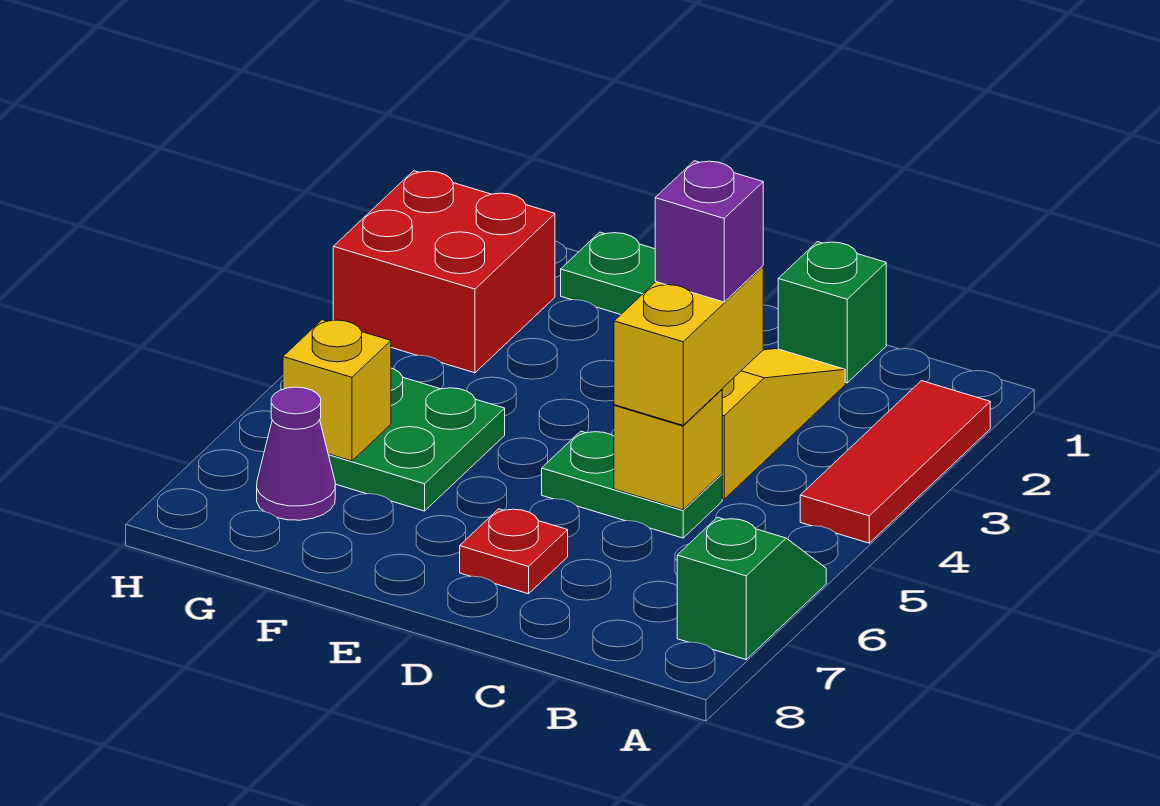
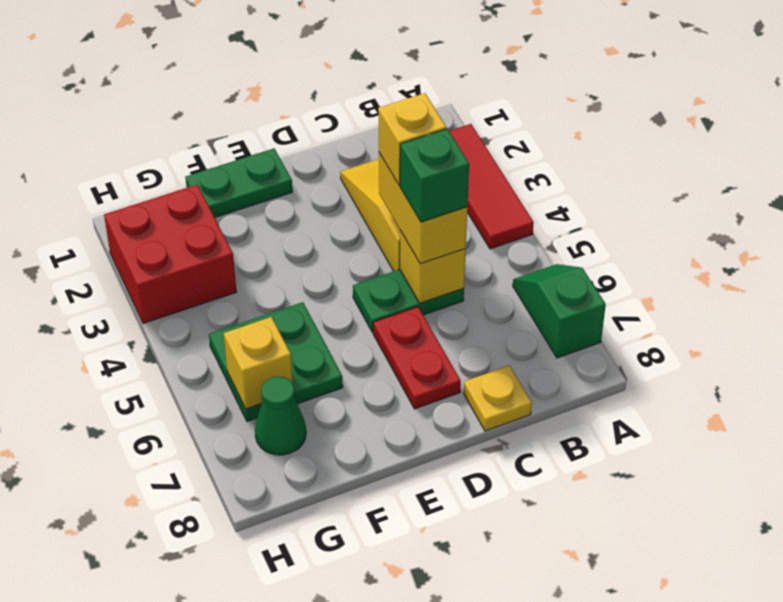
green 1x1 brick [778,242,886,383] -> green 1x1 brick moved to [400,129,469,222]
purple 1x1 brick [655,161,763,302] -> yellow 1x1 brick [378,93,446,185]
none -> yellow 1x1 plate [464,365,532,431]
red 1x1 plate [460,509,568,594] -> red 1x2 plate [373,307,461,409]
purple 1x1 cone [257,387,335,520] -> green 1x1 cone [255,377,306,455]

